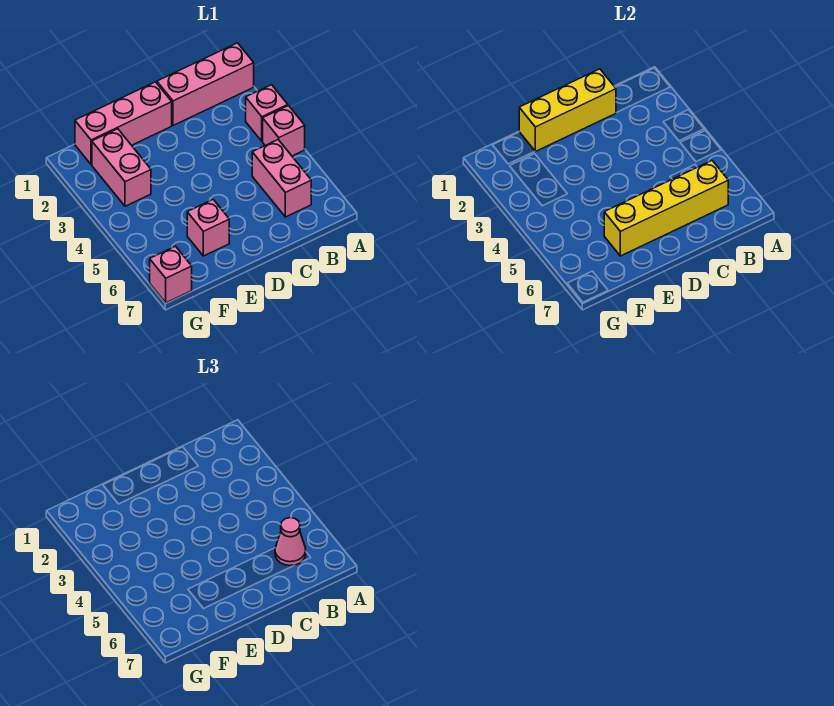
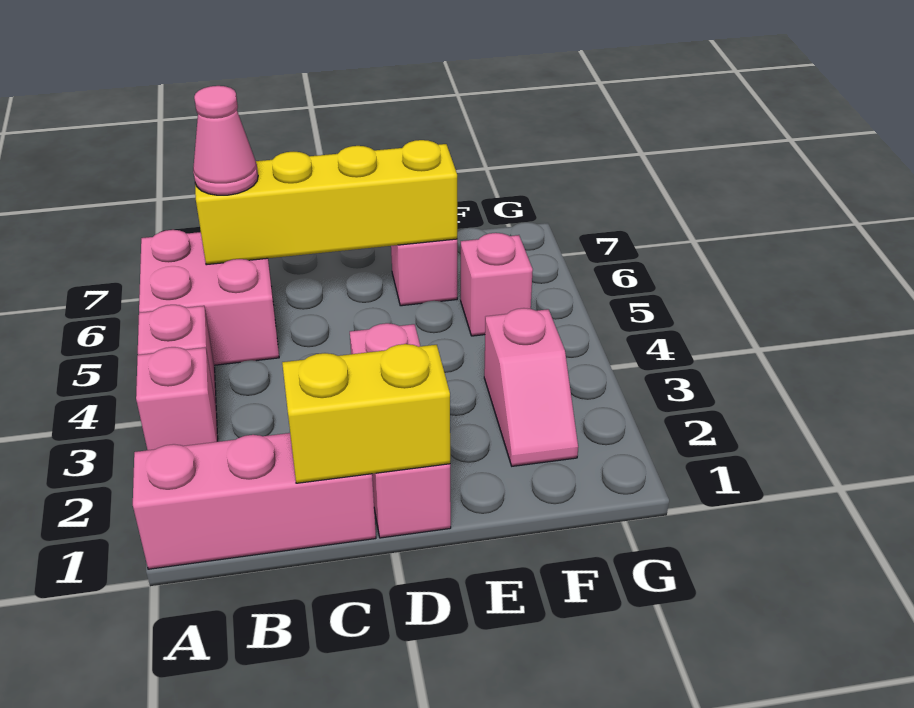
pink 1x2 brick [252,140,311,217] -> pink 2x2 brick [139,230,279,365]
yellow 1x3 brick [519,69,616,152] -> yellow 1x2 brick [282,344,450,483]
pink 1x3 brick [75,82,172,164] -> pink 1x3 brick turned to [350,323,451,538]
pink 1x2 brick [92,129,151,206] -> pink 1x2 slope [484,308,578,466]
pink 1x1 brick [150,246,192,303] -> pink 1x1 brick moved to [461,233,533,336]

